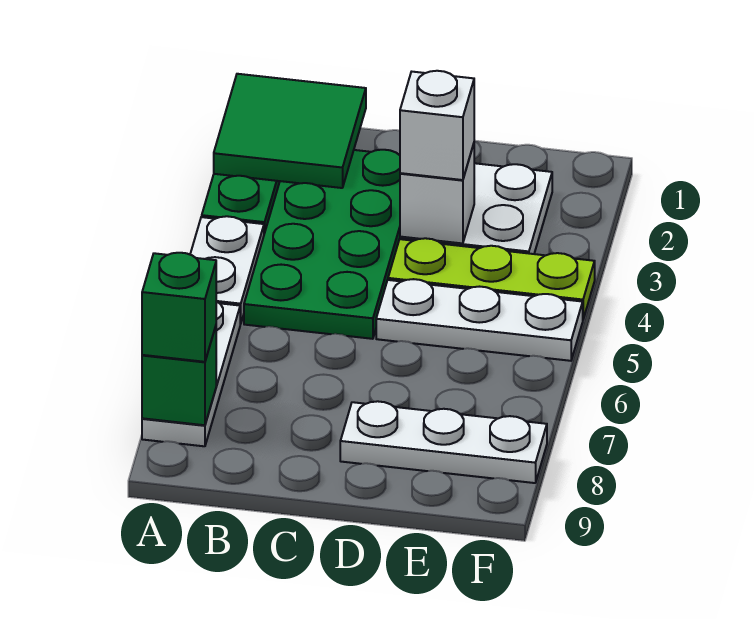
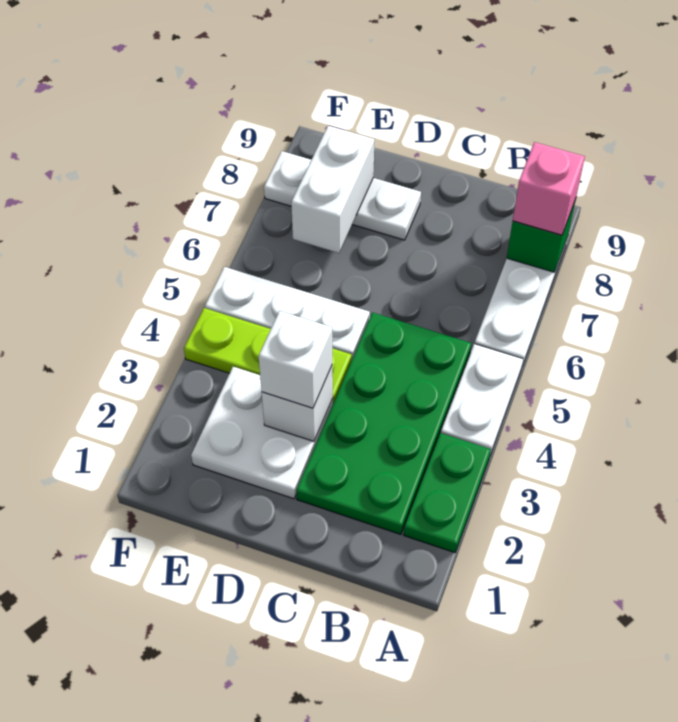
green 2x2 tile [214,74,366,188] -> none
green 1x1 brick [142,253,216,362] -> pink 1x1 brick [513,142,585,235]
none -> white 1x2 brick [291,126,374,253]

